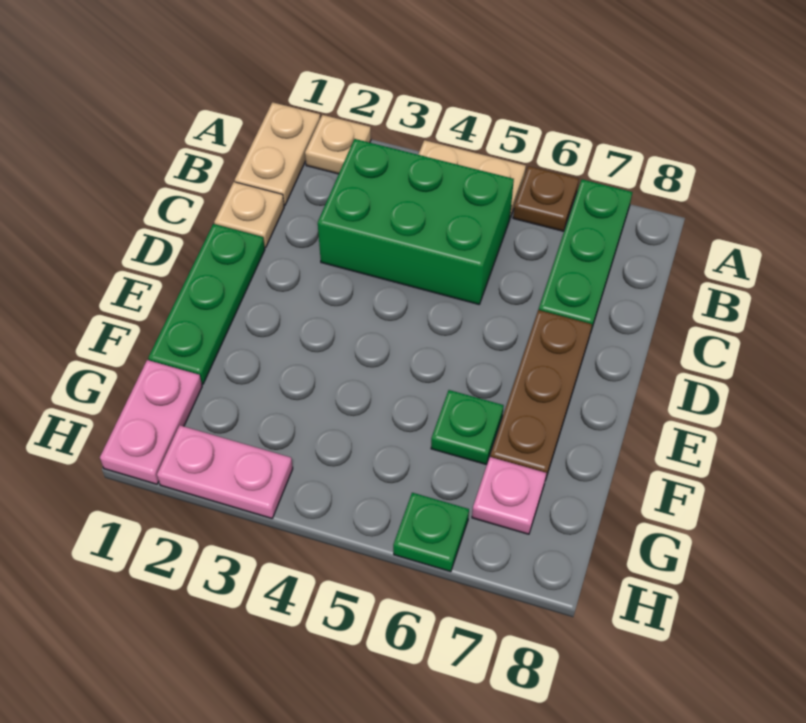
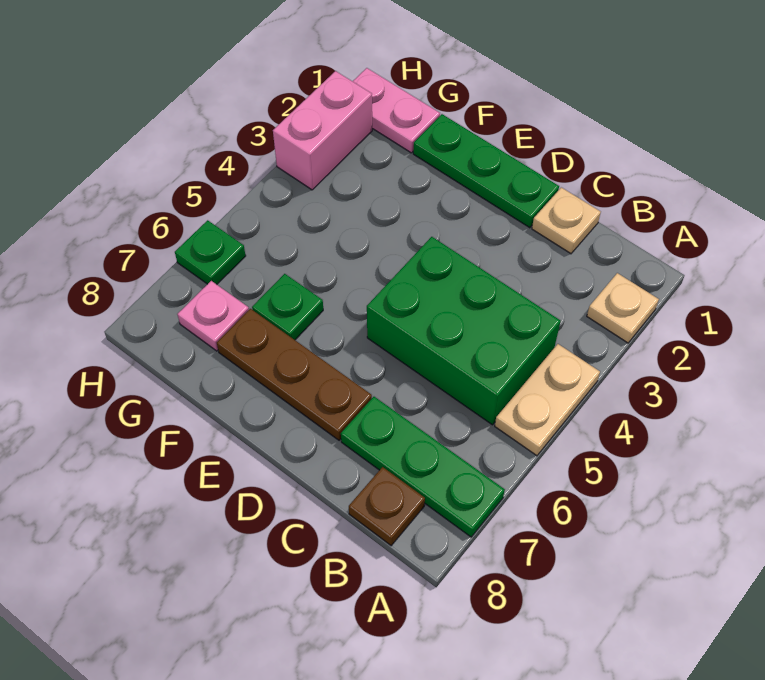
tan 1x2 plate [235,102,320,206] -> none
brown 1x1 plate [513,166,579,231] -> brown 1x1 plate moved to [349,467,425,546]
green 2x3 brick [318,139,514,304] -> green 2x3 brick turned to [367,237,561,425]
pink 1x2 plate [157,425,293,518] -> pink 1x2 brick [273,71,372,190]

